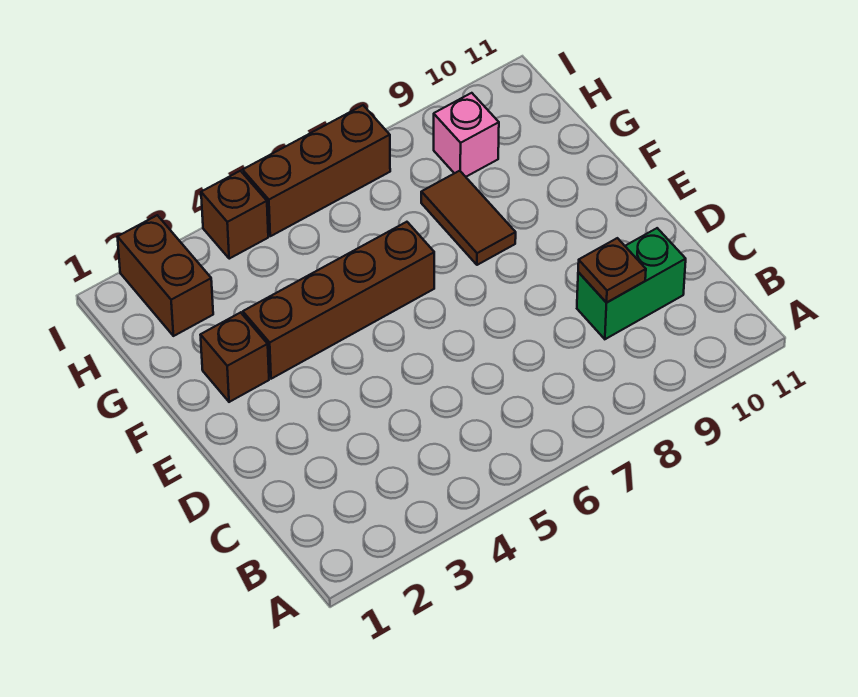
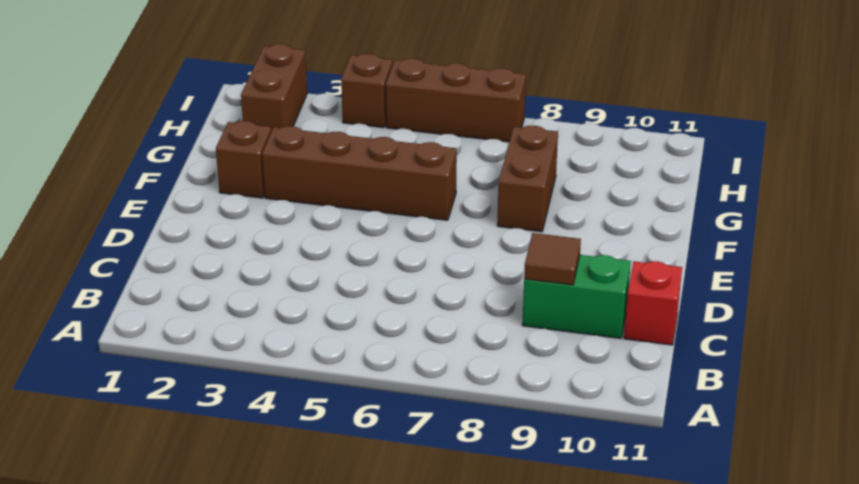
brown 1x1 plate [578,238,646,303] -> brown 1x1 tile [524,233,581,285]
none -> red 1x1 brick [624,261,682,345]
brown 1x2 tile [421,171,516,265] -> brown 1x2 brick [497,126,558,232]
pink 1x1 brick [434,93,499,177] -> none

